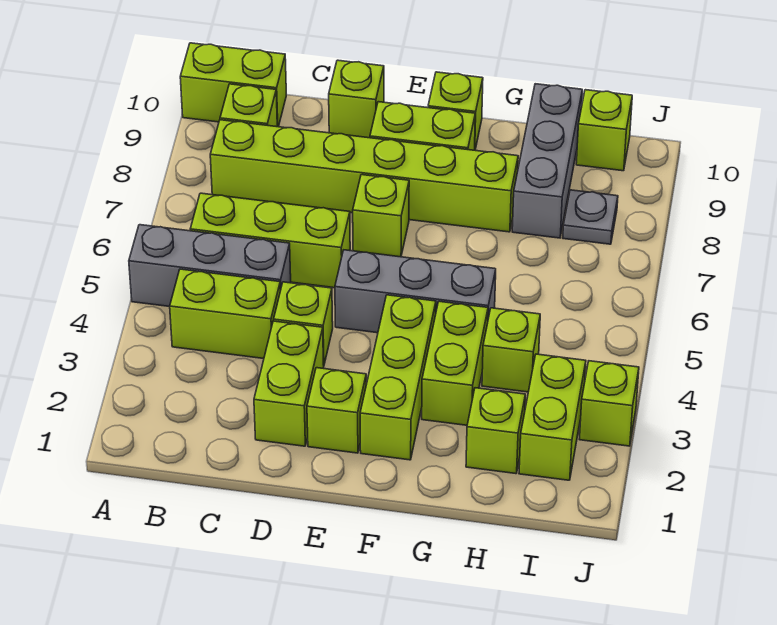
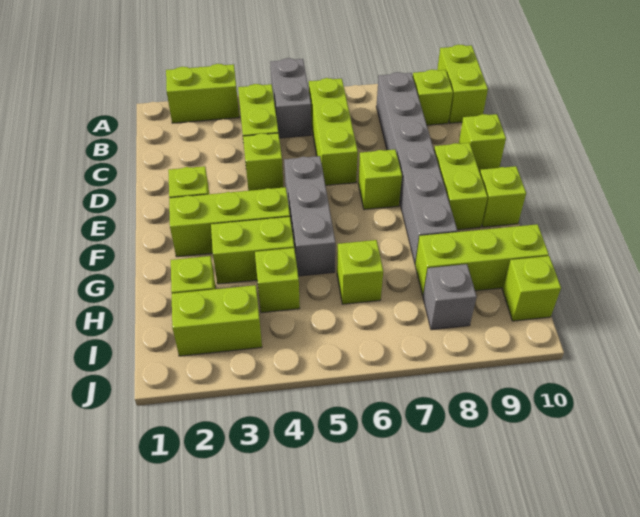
grey 1x3 brick [129,225,291,307] -> grey 1x2 brick [270,58,311,138]
lime 1x6 brick [210,120,518,232] -> grey 1x6 brick [376,72,457,264]
lime 1x2 brick [254,321,324,446] -> lime 1x2 brick moved to [166,64,239,123]
grey 1x3 brick [512,84,582,238] -> lime 1x3 brick [415,224,549,295]
grey 1x1 plate [563,190,618,244] -> grey 1x1 brick [423,264,477,330]
lime 1x1 brick [579,361,639,446] -> lime 1x1 brick moved to [337,240,383,304]

